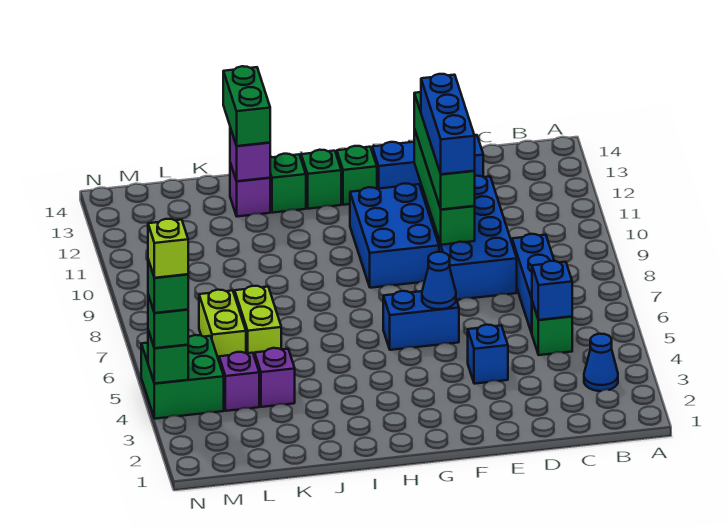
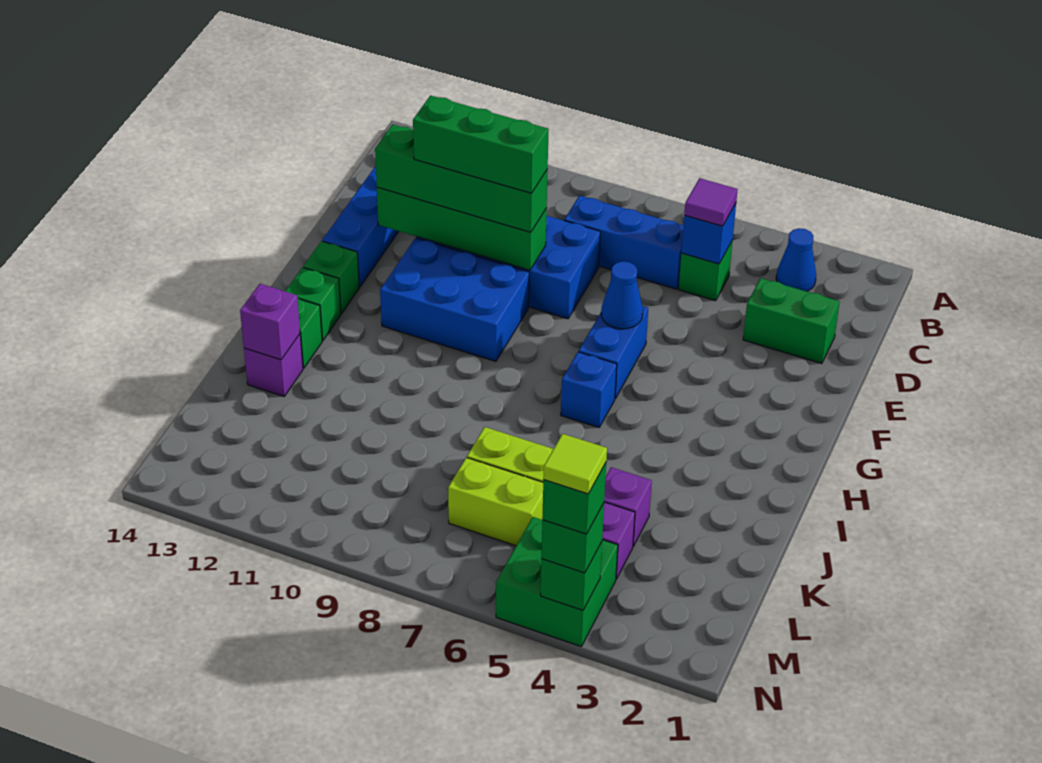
none -> purple 1x1 tile [684,178,738,226]
blue 1x1 brick [468,325,508,384] -> blue 1x1 brick moved to [561,352,617,427]
blue 1x3 brick [421,74,475,174] -> green 1x3 brick [413,96,549,193]
green 1x2 brick [223,66,270,146] -> green 1x2 brick moved to [743,278,840,364]
lime 1x1 brick [148,219,188,278] -> lime 1x1 tile [543,434,607,494]

